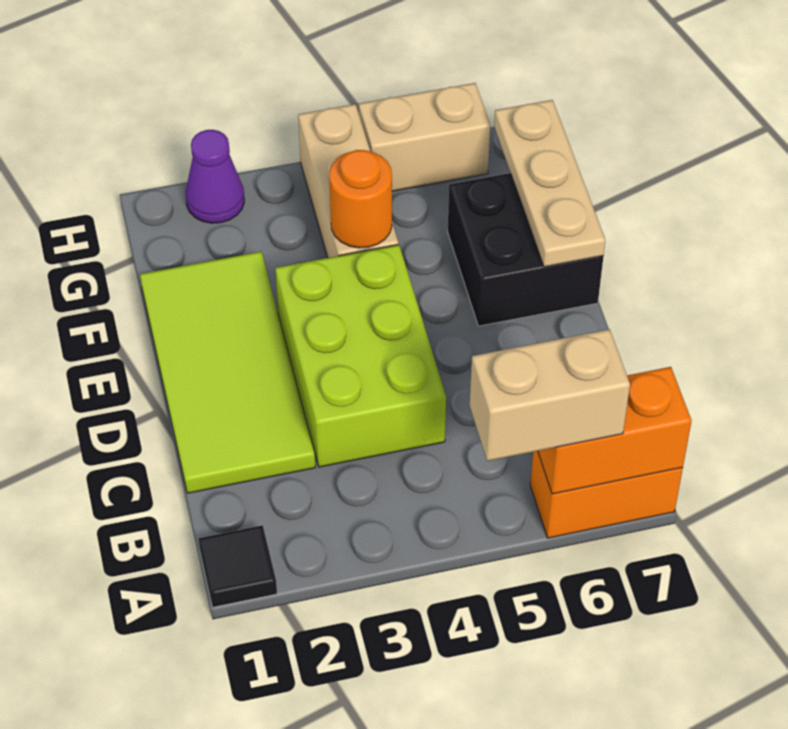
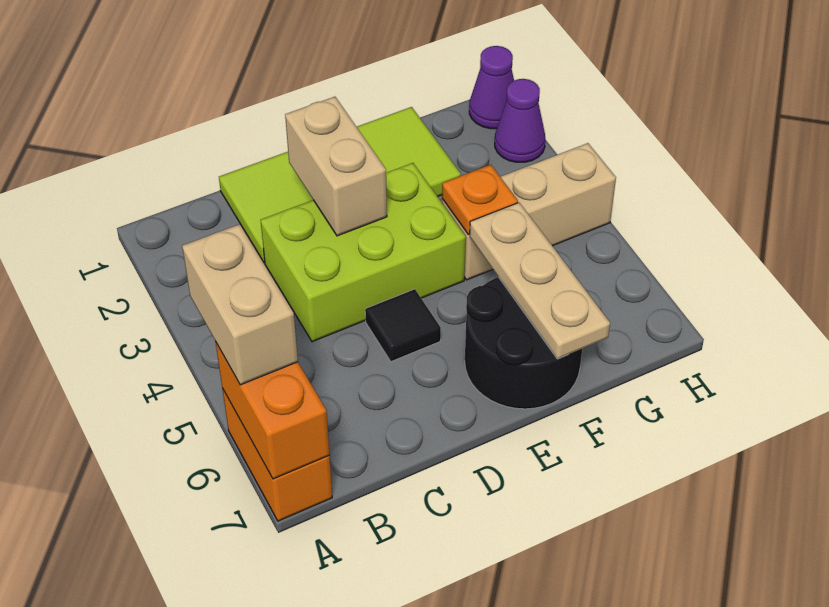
black 1x1 tile [199,525,277,607] -> black 1x1 tile moved to [365,289,441,362]
black 2x2 brick [448,173,603,326] -> black 2x2 round brick [465,277,582,409]
tan 1x3 plate [494,100,605,267] -> tan 1x3 plate turned to [470,203,610,359]
orange 1x1 round brick [329,150,392,248] -> orange 1x1 plate [442,165,518,235]
none -> purple 1x1 cone [469,46,514,129]
tan 1x2 brick [359,83,490,191] -> tan 1x2 brick moved to [285,97,387,236]

